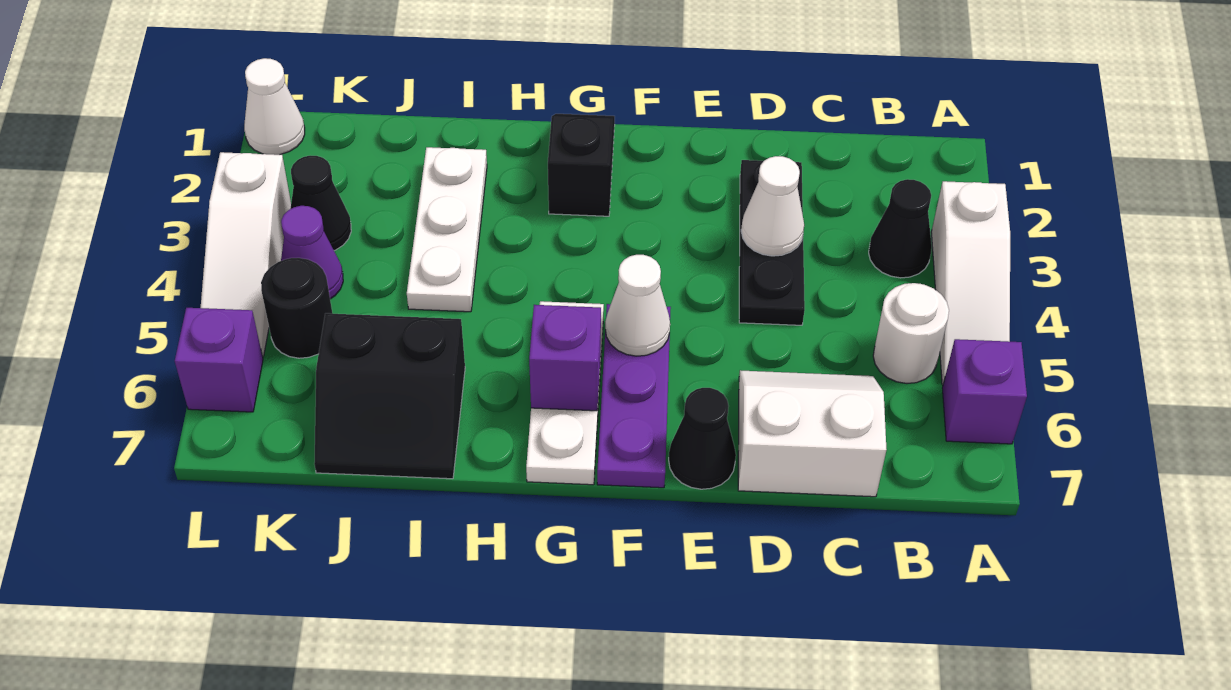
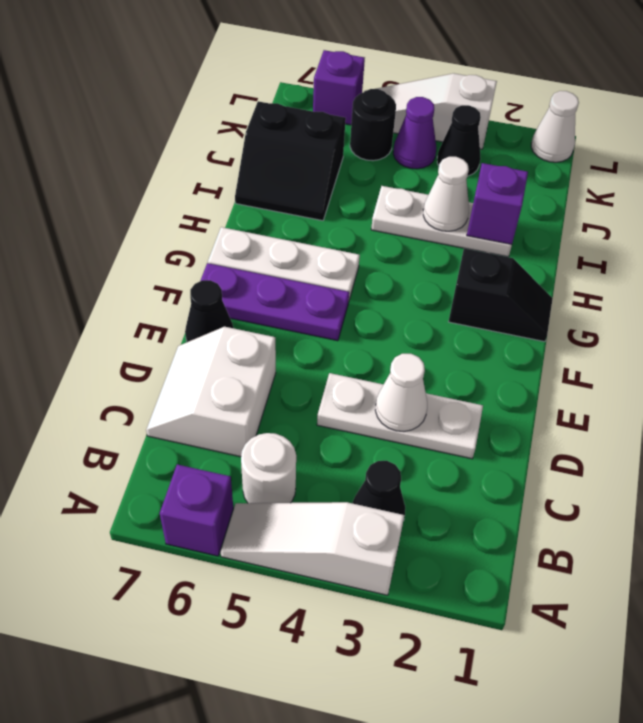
white 2x2 slope [738,370,887,497] -> white 2x2 slope turned to [146,327,276,457]
black 1x3 plate [739,160,805,325] -> white 1x3 plate [317,373,483,459]
white 1x1 cone [605,255,670,356] -> white 1x1 cone moved to [423,157,469,231]
purple 1x1 brick [529,305,601,411] -> purple 1x1 brick moved to [467,163,528,244]
black 2x2 slope [314,313,465,479] -> black 2x2 slope turned to [235,101,346,221]

